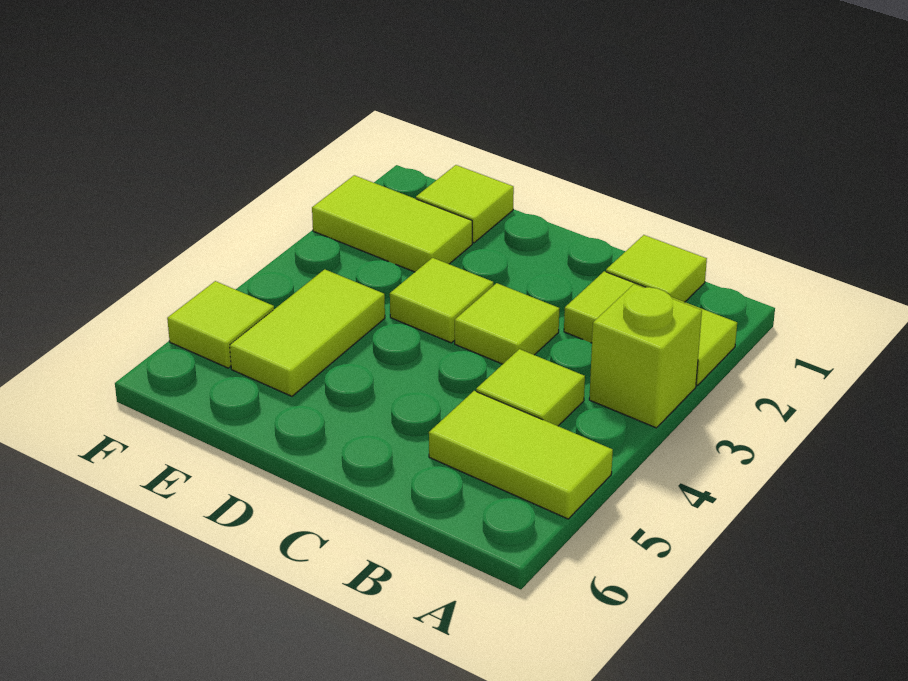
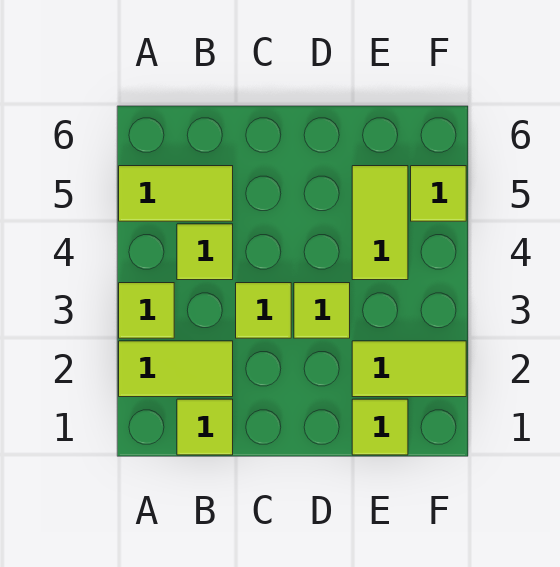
lime 1x1 brick [589,284,702,428] -> lime 1x1 tile [119,283,174,338]

